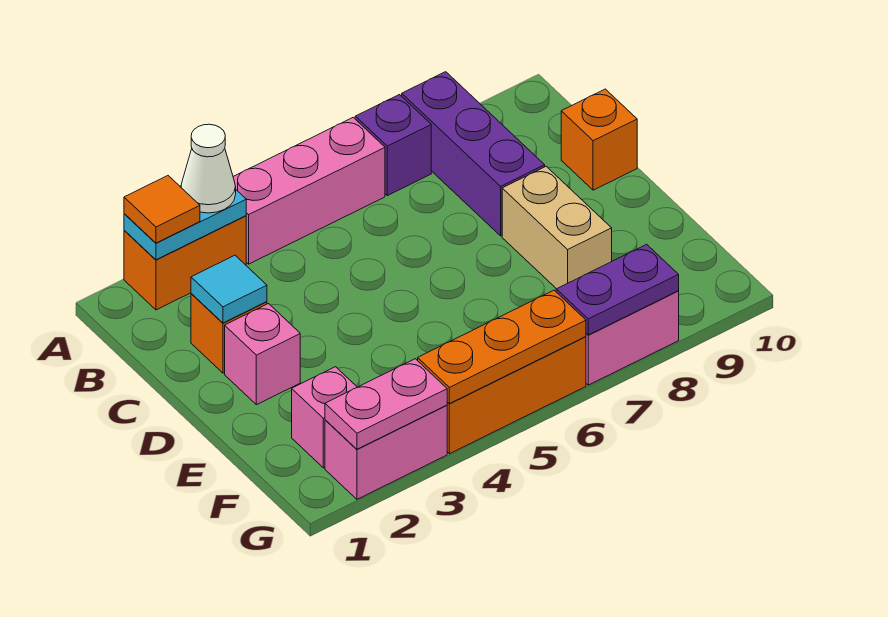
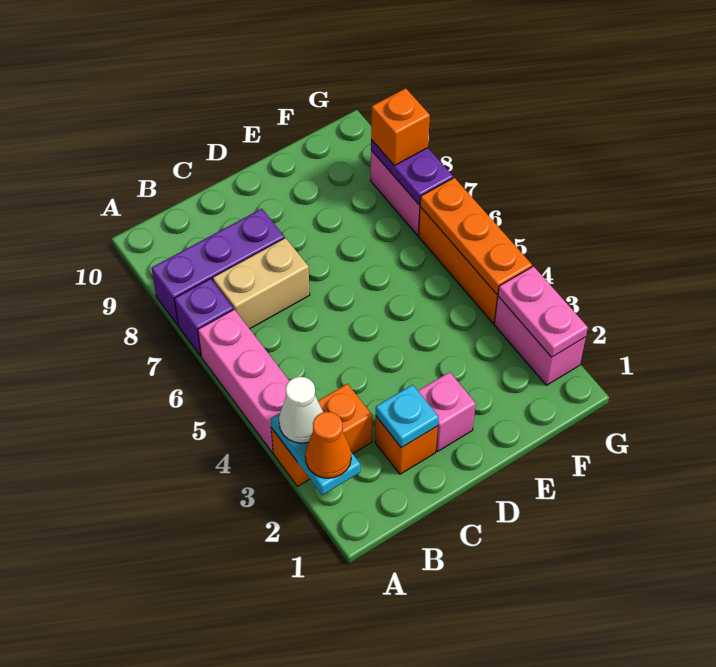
orange 1x2 brick [124,216,246,310] -> orange 1x2 brick turned to [272,384,373,486]
orange 1x1 tile [124,176,200,243] -> orange 1x1 cone [305,412,351,478]
cyan 1x1 tile [191,255,267,323] -> cyan 1x1 plate [376,385,439,448]
orange 1x1 brick [561,89,637,190] -> orange 1x1 brick moved to [371,88,430,166]
tan 1x2 brick [502,167,612,289] -> tan 1x2 brick moved to [213,238,310,329]
pink 1x1 brick [292,367,357,468] -> none

